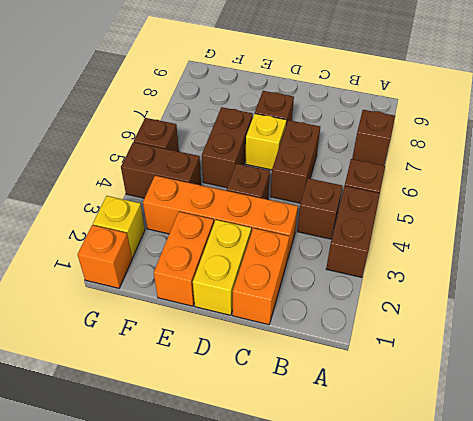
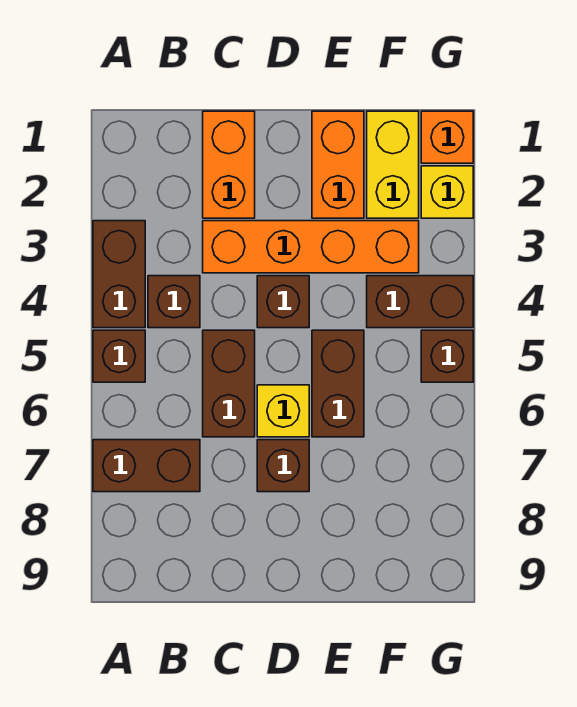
brown 1x1 brick [352,110,395,165] -> brown 1x2 brick [93,440,200,492]
yellow 1x2 brick [193,220,251,315] -> yellow 1x2 brick moved to [367,111,419,218]

